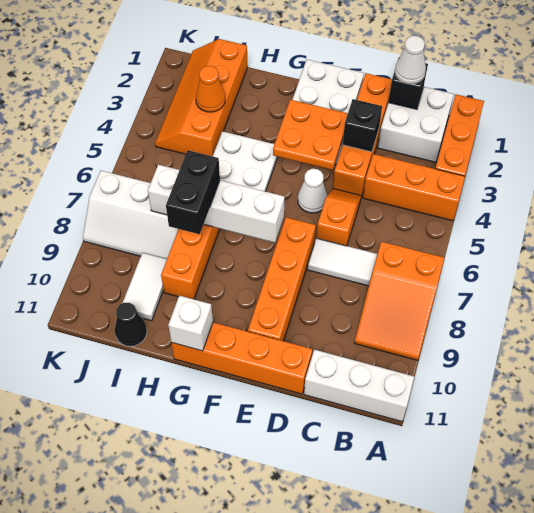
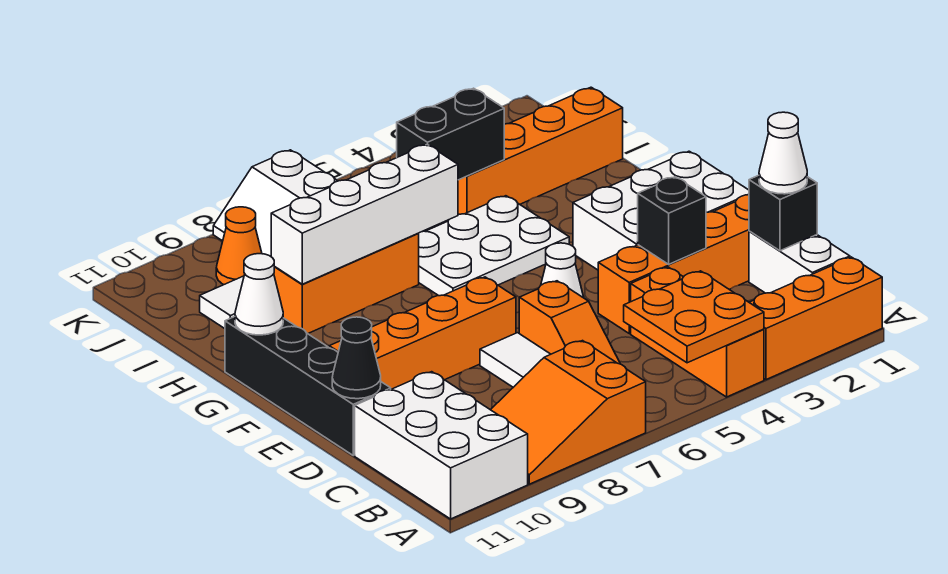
white 1x3 brick [304,350,414,421] -> white 2x3 brick [355,372,528,519]
white 2x2 brick [378,87,454,162] -> white 1x2 brick [749,231,850,293]
orange 1x2 slope [317,189,361,246] -> orange 1x2 slope turned to [519,281,620,364]
orange 1x4 brick [172,322,312,394] -> black 1x4 brick [225,317,391,455]
orange 2x2 plate [273,100,348,170] -> orange 2x2 plate moved to [624,271,764,363]
white 1x4 brick [148,165,284,243] -> white 1x4 brick turned to [271,144,458,284]
white 1x1 brick [168,296,213,351] -> white 1x1 cone [235,254,283,335]
black 1x2 brick [166,150,220,234] -> black 1x2 brick moved to [397,88,504,180]
orange 1x1 cone [196,66,225,112] -> orange 1x1 cone moved to [216,207,262,284]
black 1x1 cone [115,303,147,346] -> black 1x1 cone moved to [332,317,381,399]

